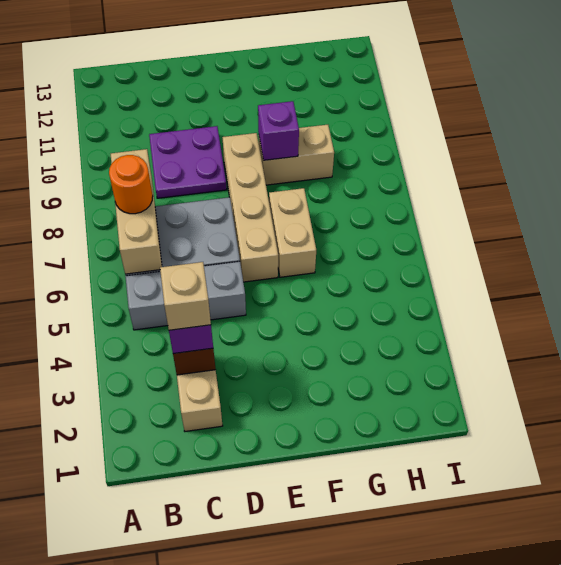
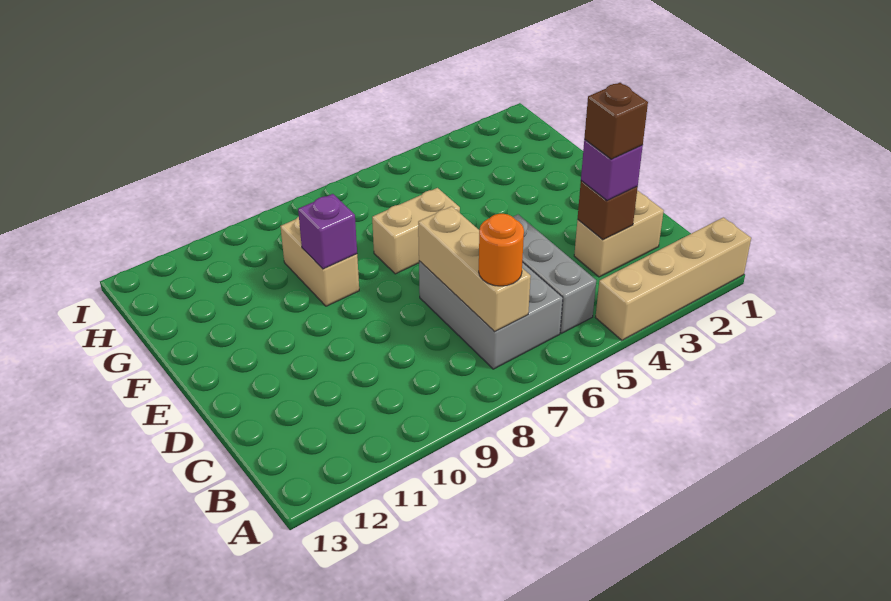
tan 1x3 brick [111,149,162,274] -> tan 1x3 brick turned to [418,206,531,332]
tan 1x1 brick [160,262,211,330] -> brown 1x1 brick [584,83,648,159]
purple 2x2 plate [149,126,227,198] -> none
tan 1x4 brick [222,133,278,282] -> tan 1x4 brick moved to [596,217,751,340]

